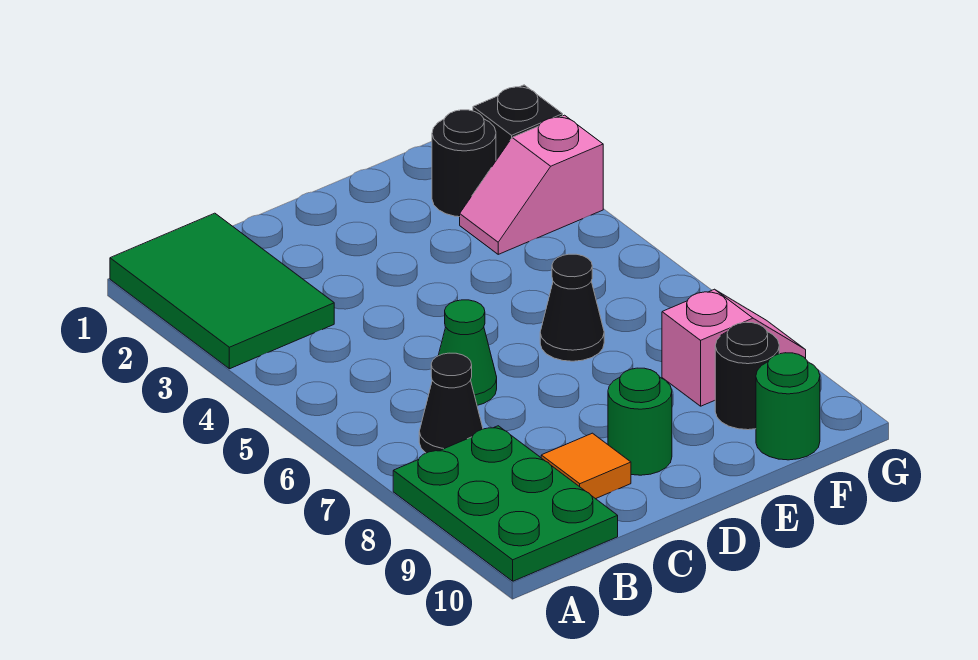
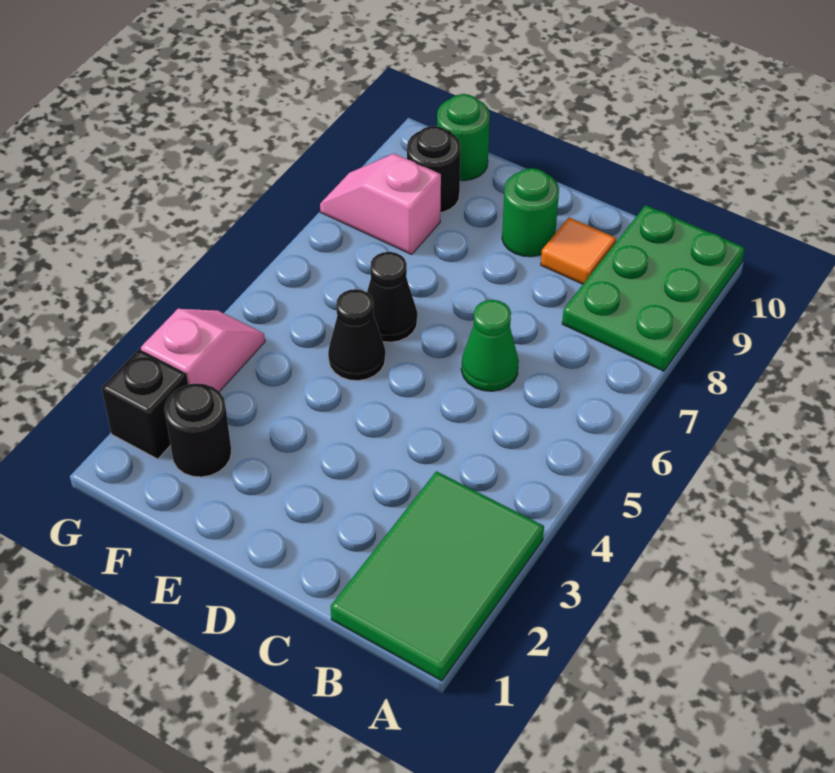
black 1x1 cone [419,353,483,453] -> black 1x1 cone moved to [328,289,385,381]
pink 1x2 slope [460,115,603,254] -> pink 1x2 slope turned to [141,309,265,392]

